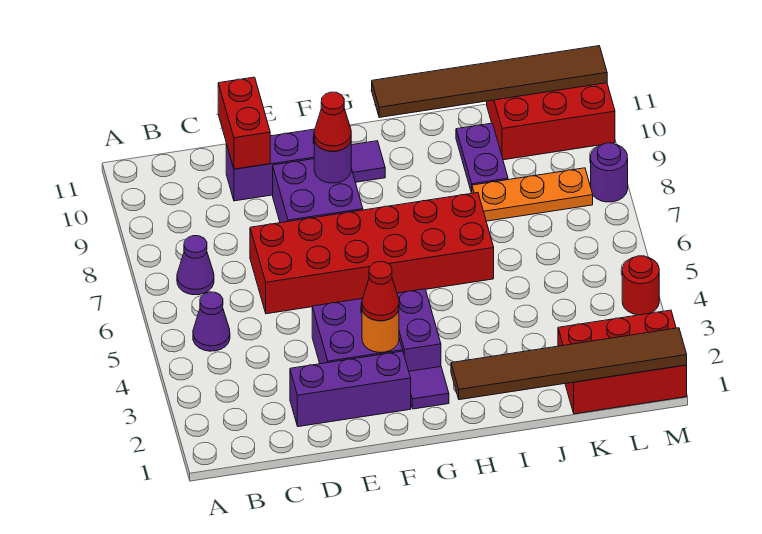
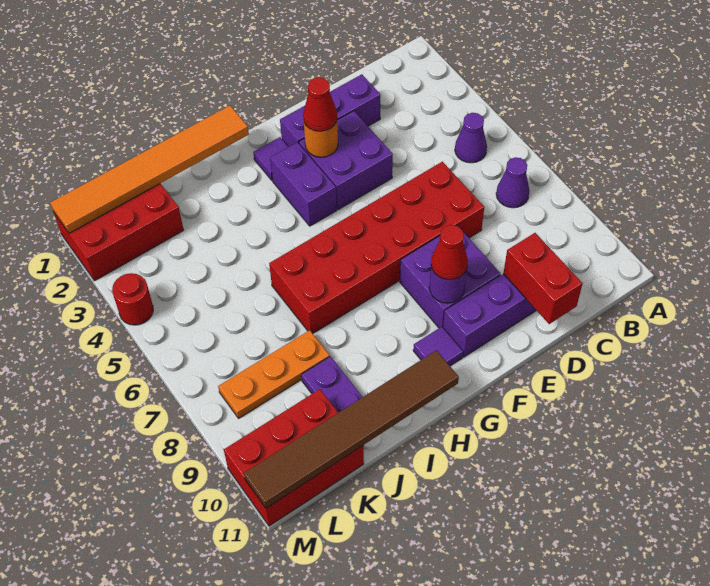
brown 1x6 tile [451,328,687,400] -> orange 1x6 tile [50,106,249,233]
purple 1x1 round brick [591,143,628,202] -> none

